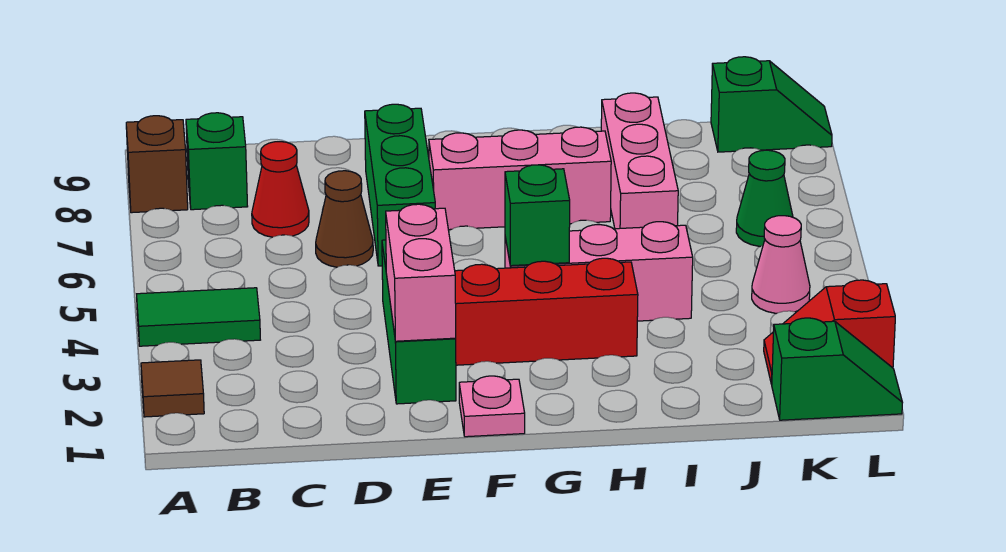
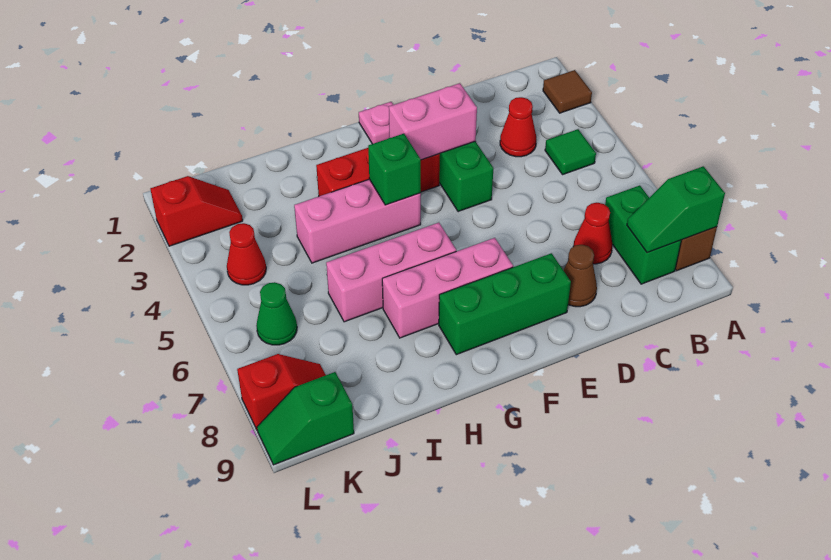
green 1x2 tile [137,288,260,346] -> green 1x1 tile [545,129,596,174]
green 1x1 brick [186,113,248,210] -> green 1x2 brick [605,185,681,284]
none -> red 1x1 cone [500,97,536,157]
brown 1x1 cone [316,171,373,267] -> brown 1x1 cone moved to [563,245,597,307]
pink 1x2 brick [386,204,456,341] -> pink 1x2 brick turned to [389,83,477,160]
green 1x3 brick [365,104,435,266] -> green 1x3 brick turned to [439,253,571,355]
pink 1x3 brick [601,93,678,229] -> pink 1x3 brick turned to [326,222,456,322]
green 1x2 slope [772,318,903,420] -> green 1x2 slope moved to [627,166,725,253]
pink 1x1 cone [752,216,810,313] -> red 1x1 cone [227,223,266,285]
none -> red 1x2 slope [237,354,326,430]

